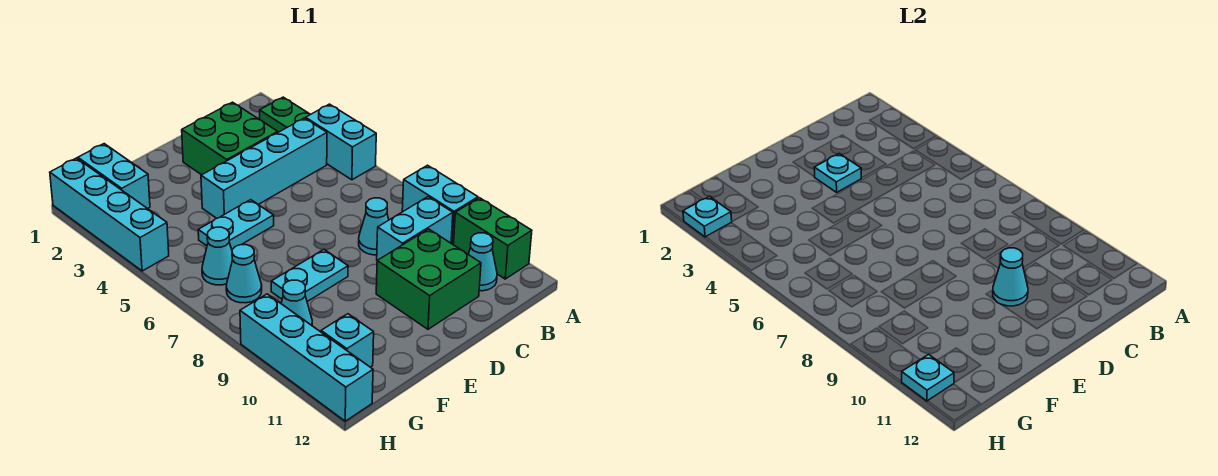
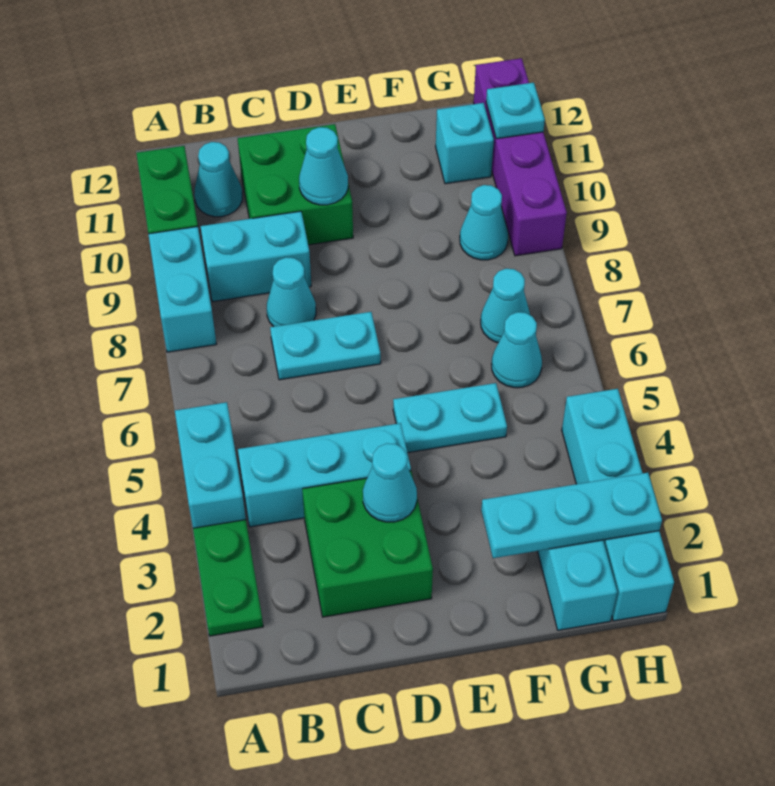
cyan 1x4 brick [201,118,327,218] -> cyan 1x3 brick [238,423,411,527]
cyan 1x1 plate [814,154,861,192] -> cyan 1x1 cone [363,443,417,522]
cyan 1x2 plate [271,250,348,302] -> cyan 1x2 plate moved to [270,312,381,380]
cyan 1x1 plate [683,196,732,237] -> cyan 1x3 plate [481,473,662,558]
cyan 1x4 brick [240,294,373,421] -> purple 1x4 brick [474,58,567,256]

